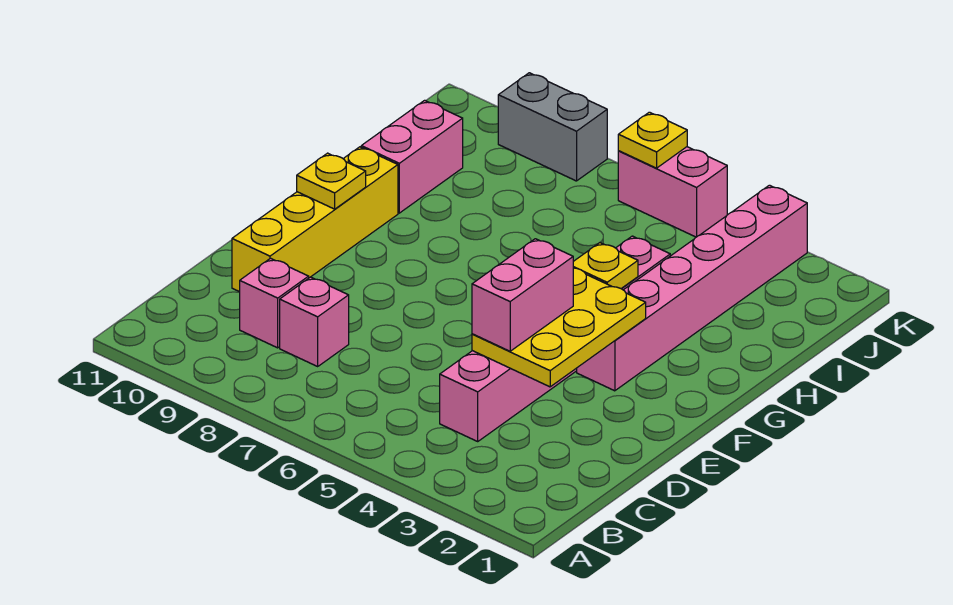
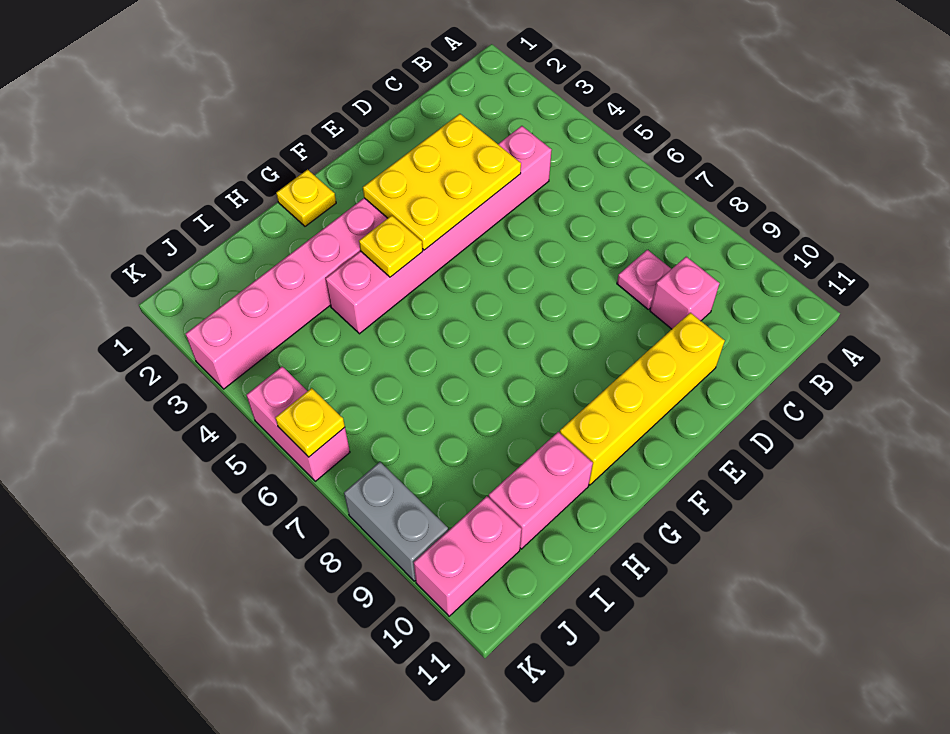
pink 1x1 brick [280,277,349,366] -> pink 1x1 plate [617,250,671,309]
pink 1x2 brick [472,239,573,351] -> pink 1x2 brick moved to [414,496,522,616]
yellow 1x1 plate [297,153,366,209] -> yellow 1x1 plate moved to [276,170,336,226]

